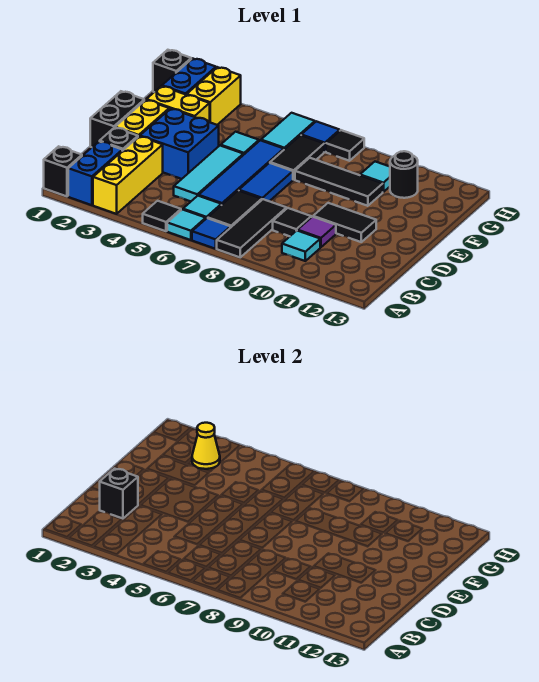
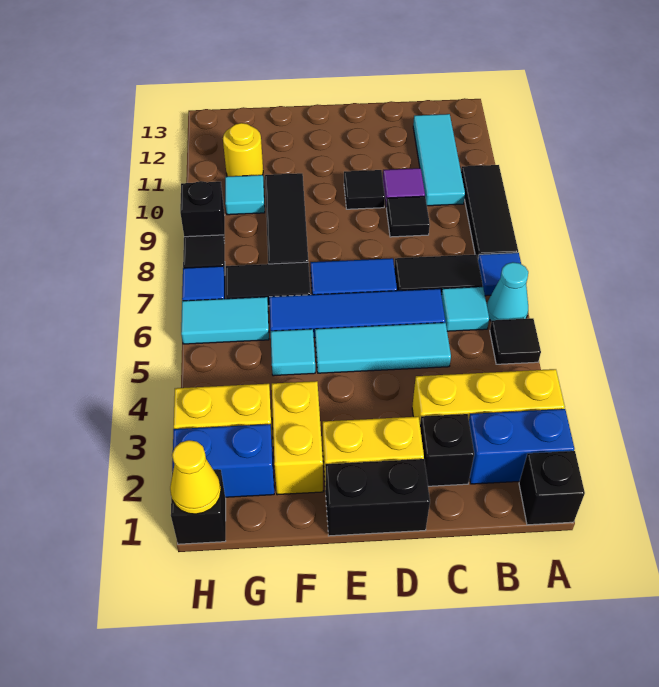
cyan 1x1 tile [167,209,206,240] -> cyan 1x1 cone [487,262,528,321]
black 1x3 tile [217,199,286,257] -> black 1x3 tile turned to [461,165,518,257]
cyan 1x1 tile [282,231,320,261] -> cyan 1x3 tile [413,114,465,206]
black 1x1 brick [100,469,138,519] -> black 1x1 brick moved to [180,181,225,243]
blue 2x2 brick [140,109,219,179] -> none
black 1x2 tile [313,203,376,242] -> black 1x1 tile [344,170,385,209]
yellow 1x1 cone [192,423,220,469] -> yellow 1x1 cone moved to [170,440,221,514]
black 1x1 round brick [390,151,418,198] -> yellow 1x1 round brick [223,123,263,176]

